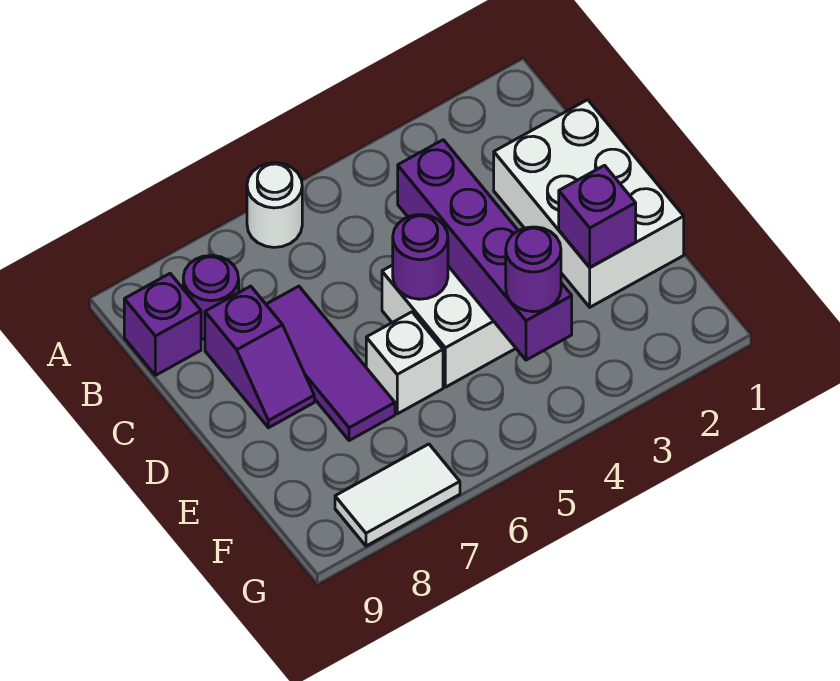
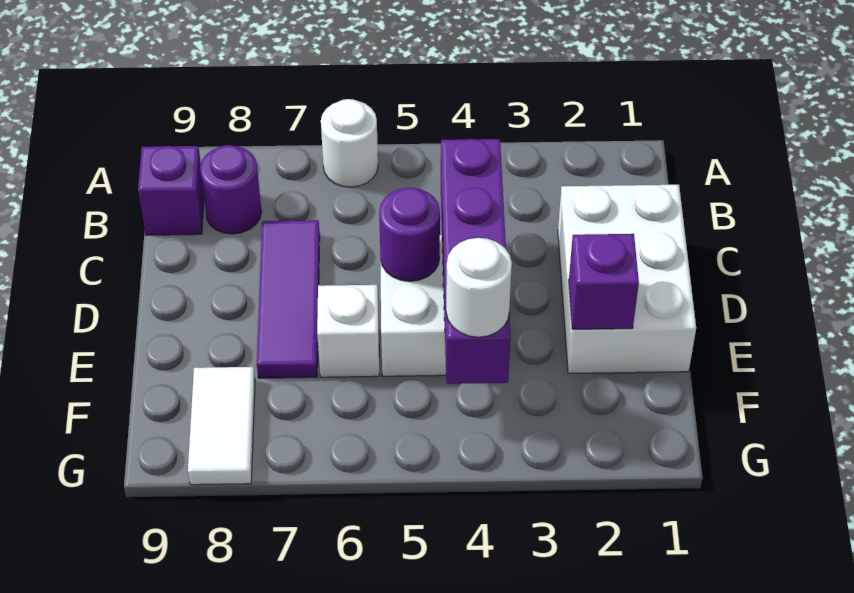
purple 1x2 slope [205,286,314,428] -> none
purple 1x1 round brick [506,227,561,312] -> white 1x1 round brick [446,238,512,337]
white 1x2 tile [335,444,460,546] -> white 1x2 tile turned to [188,367,255,485]

